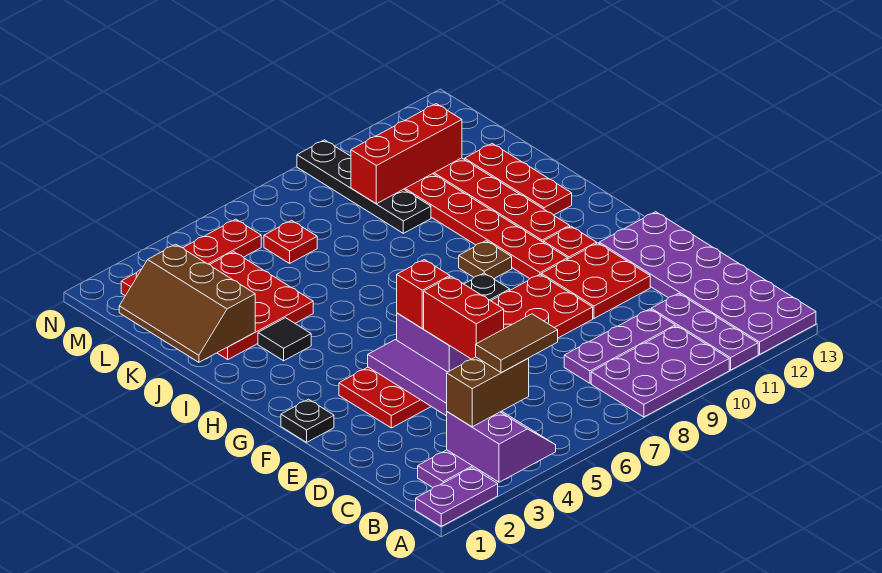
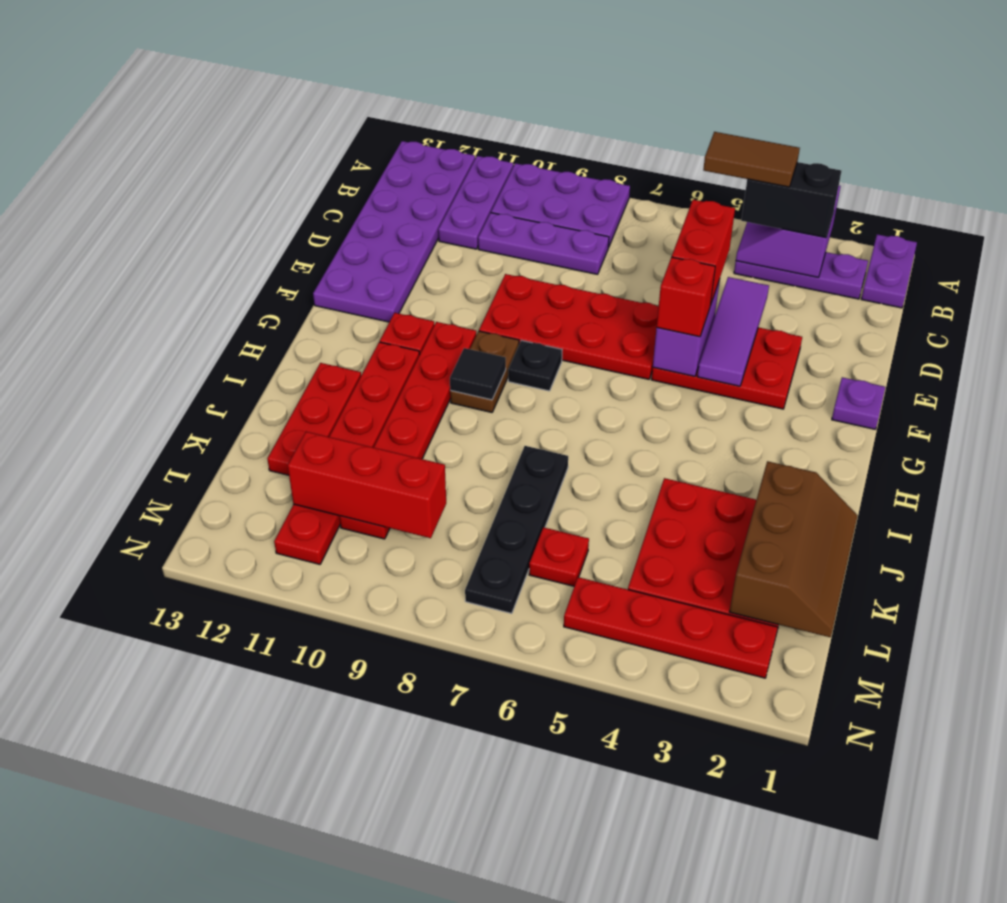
purple 1x2 plate [416,468,498,526] -> purple 1x2 plate turned to [861,234,917,308]
brown 1x2 brick [447,357,529,427] -> black 1x2 brick [741,162,841,238]
red 2x2 plate [541,243,650,318] -> none
black 1x1 plate [281,399,334,442] -> purple 1x1 plate [832,377,885,429]
brown 1x1 plate [459,241,512,279] -> brown 1x2 plate [450,331,519,412]
black 1x1 tile [258,318,311,361] -> black 1x1 tile moved to [450,348,506,400]
black 1x4 plate [297,140,431,233] -> black 1x4 plate moved to [465,446,568,613]

